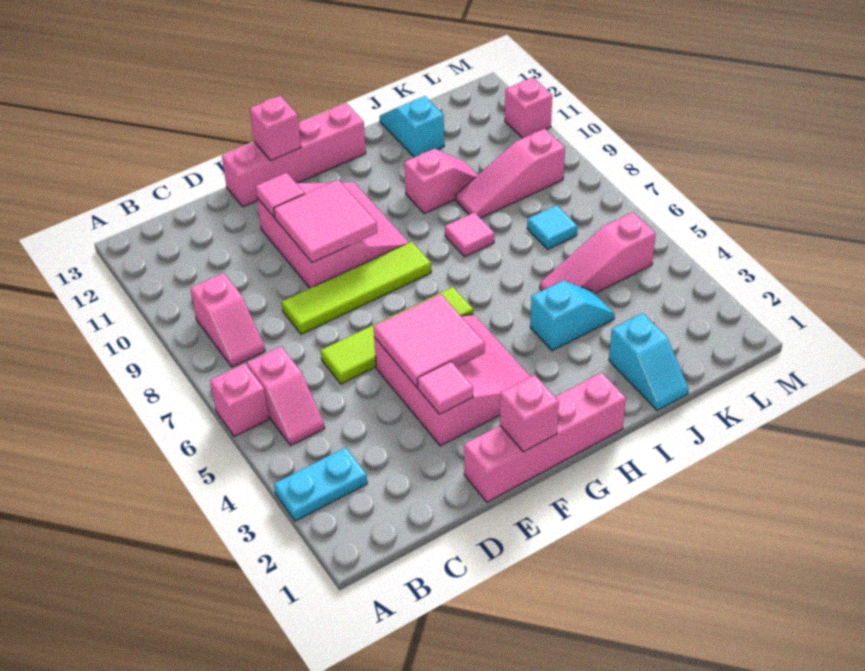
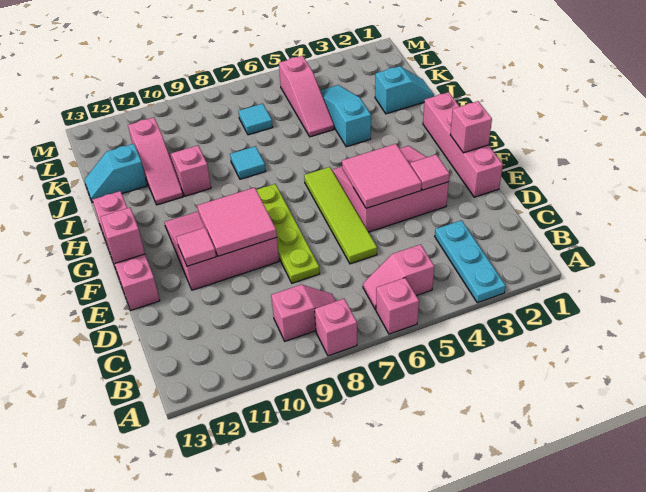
cyan 1x2 plate [274,447,367,521] -> cyan 1x3 plate [435,220,506,303]
pink 1x2 slope [247,346,325,446] -> pink 1x2 slope turned to [363,244,434,310]
lime 1x4 tile [282,241,431,334] -> lime 1x4 plate [257,184,320,283]
cyan 1x2 slope [530,280,615,351] -> cyan 1x3 slope [320,85,371,147]
pink 1x1 tile [445,212,494,257] -> cyan 1x1 tile [230,146,266,179]
pink 1x3 slope [456,129,565,218] -> pink 1x3 slope moved to [128,118,183,205]
pink 1x1 brick [505,77,552,138] -> pink 1x1 brick moved to [315,299,357,356]

